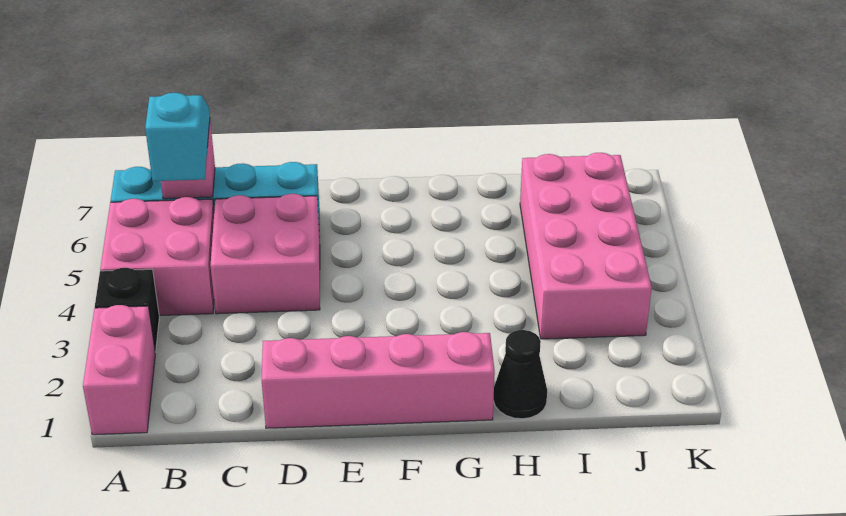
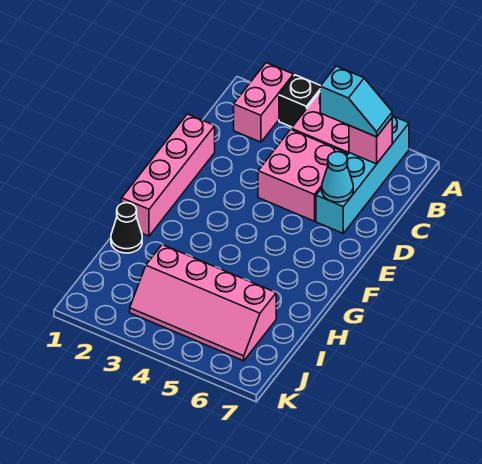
pink 1x2 brick [83,305,155,435] -> pink 1x2 brick turned to [234,63,294,142]
none -> cyan 1x1 cone [322,152,353,202]
pink 2x4 brick [520,153,652,339] -> pink 2x4 slope [130,245,276,361]

